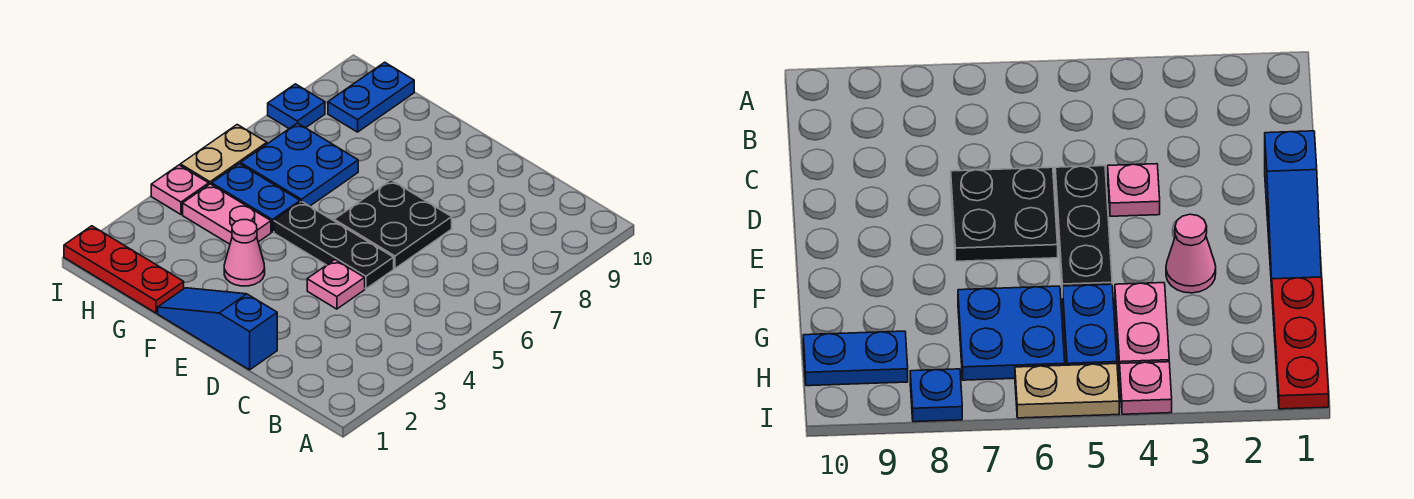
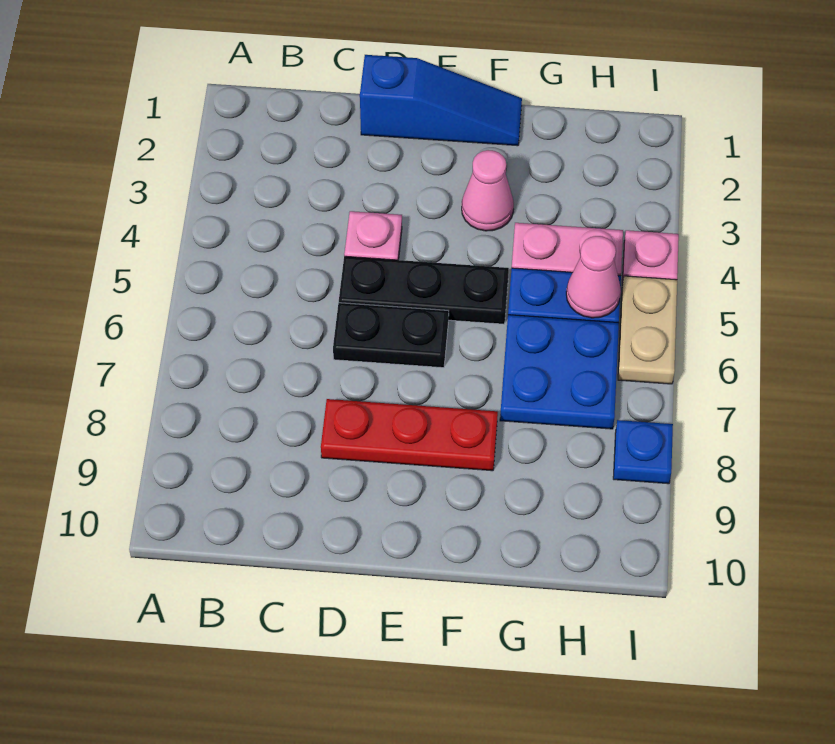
black 2x2 plate [334,180,452,268] -> black 1x2 plate [333,303,449,368]
red 1x3 plate [64,226,184,313] -> red 1x3 plate moved to [321,399,498,471]
none -> pink 1x1 cone [566,236,621,318]
blue 1x2 plate [328,62,414,132] -> none

